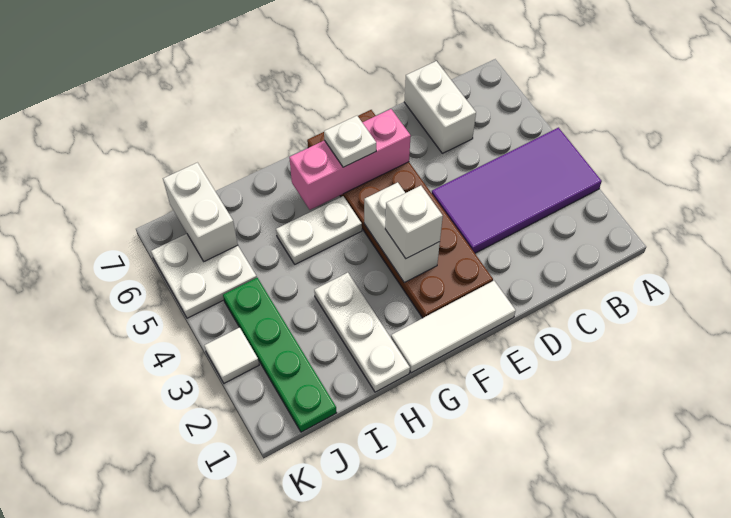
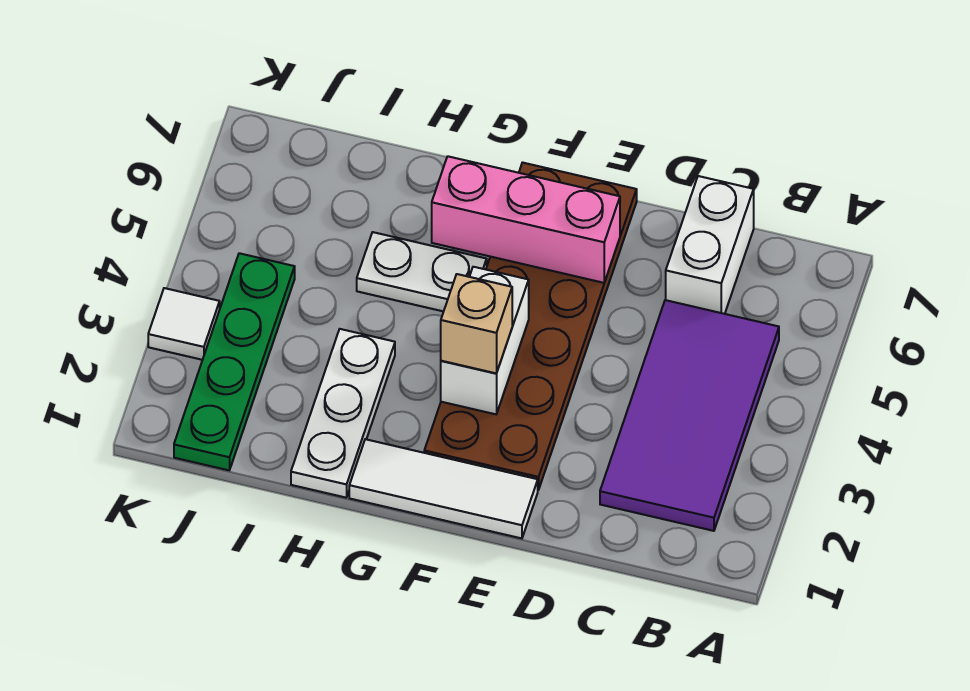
purple 2x4 tile [432,128,602,253] -> purple 2x4 tile turned to [600,300,779,531]
white 1x1 brick [385,186,443,259] -> tan 1x1 brick [441,274,512,374]
white 1x1 plate [324,116,376,167] -> none
white 2x2 plate [151,234,257,318] -> none
white 1x2 brick [163,163,238,261] -> none

